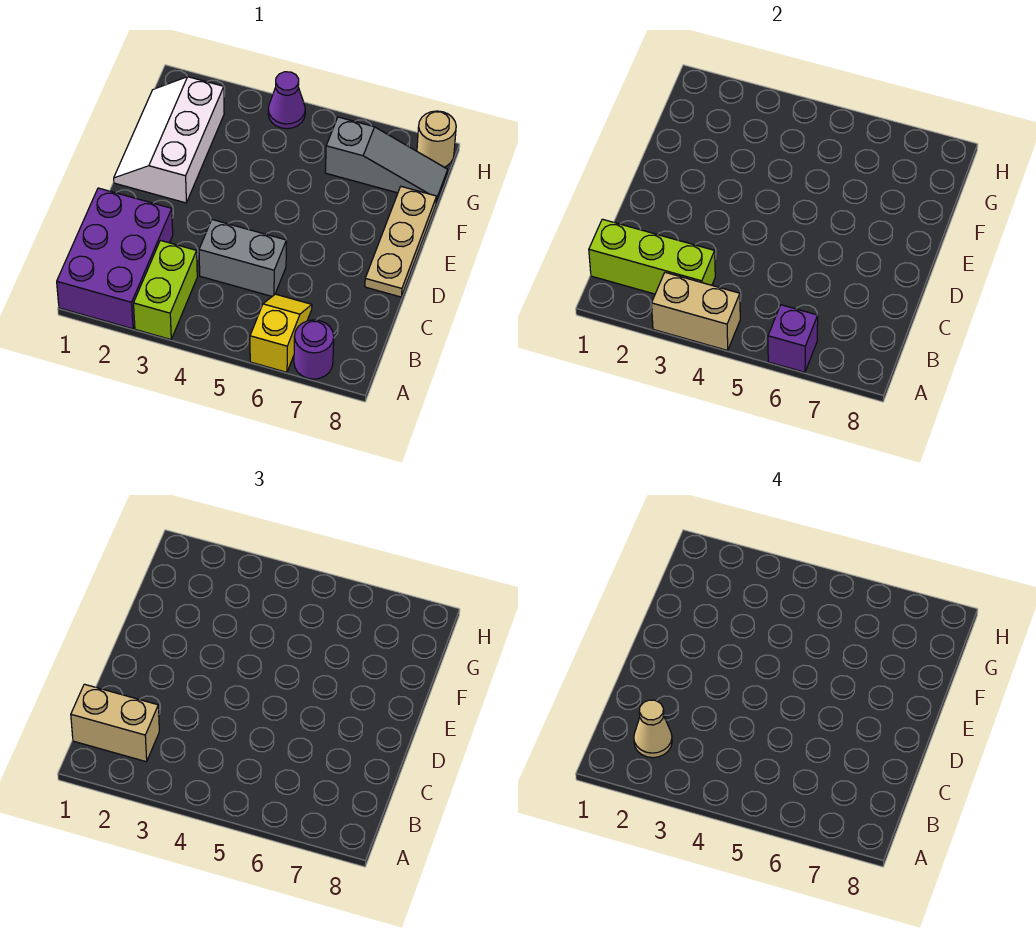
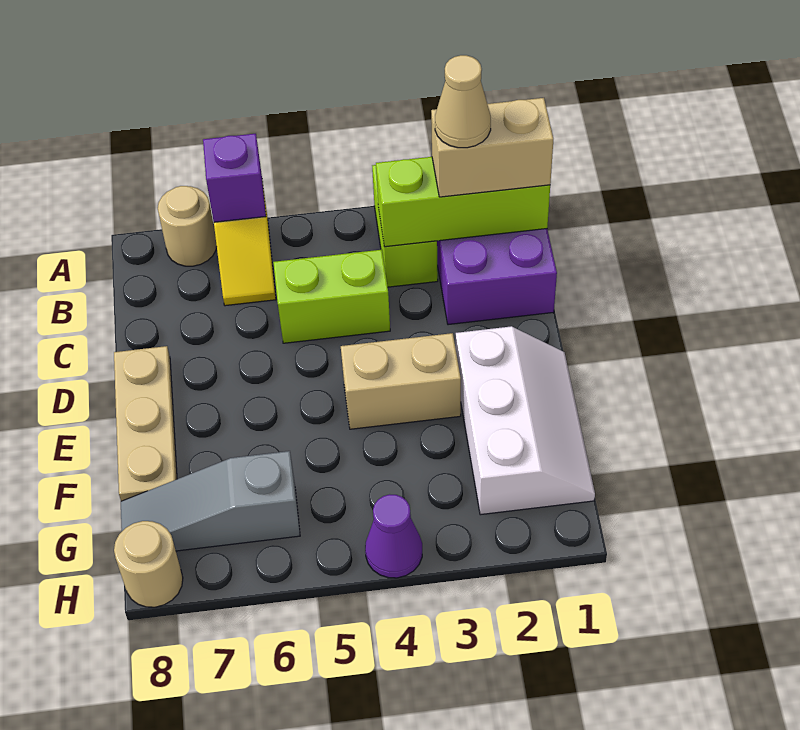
tan 1x2 brick [652,272,740,350] -> tan 1x2 brick moved to [341,333,461,429]
purple 1x1 round brick [294,320,334,379] -> tan 1x1 round brick [158,186,217,266]
grey 1x2 brick [199,220,286,296] -> lime 1x2 brick [273,250,390,343]

